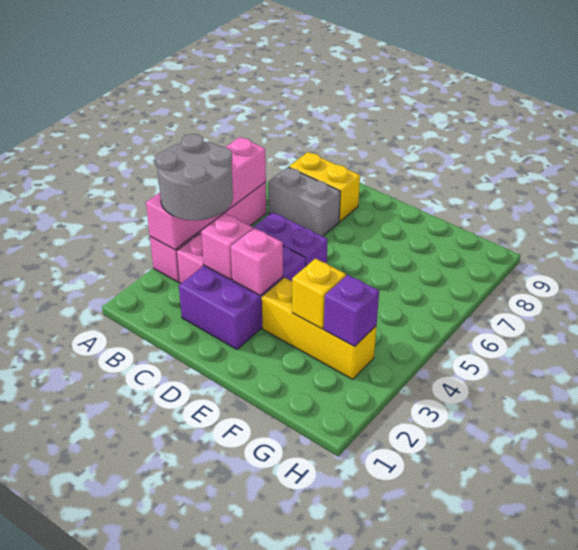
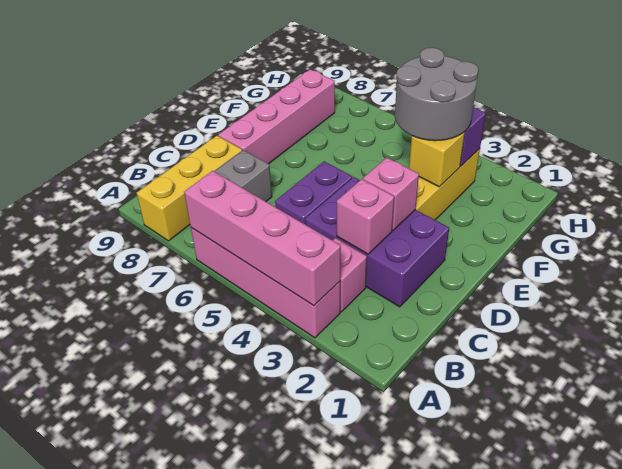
grey 2x2 round brick [156,134,233,220] -> grey 2x2 round brick moved to [395,48,479,141]
yellow 1x2 brick [289,152,360,222] -> yellow 1x3 brick [137,136,242,241]
none -> pink 1x4 brick [218,69,335,164]

